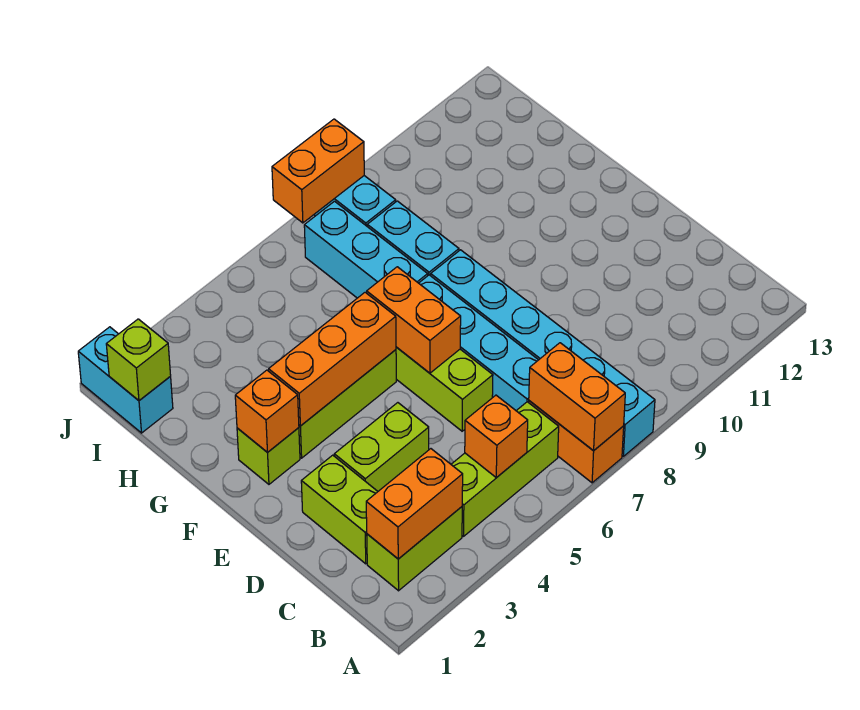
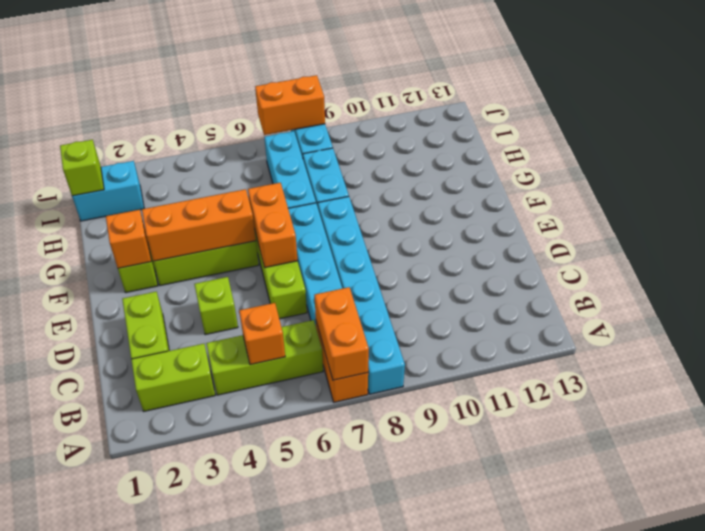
orange 1x2 brick [366,449,463,559] -> none
lime 1x2 brick [334,403,429,491] -> lime 1x1 brick [194,277,238,335]
cyan 1x2 brick [78,327,173,433] -> cyan 1x2 brick turned to [72,161,144,221]

